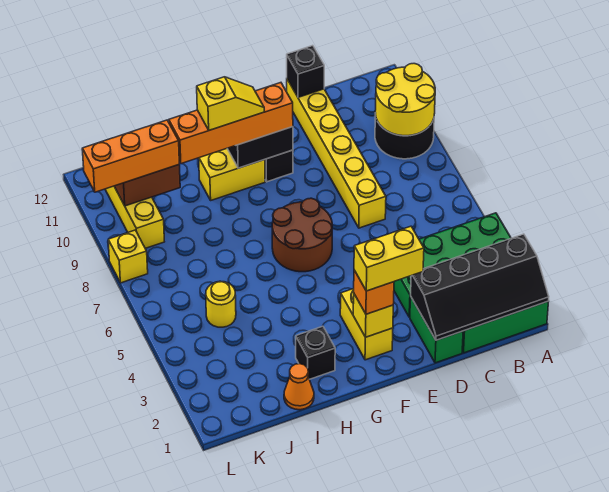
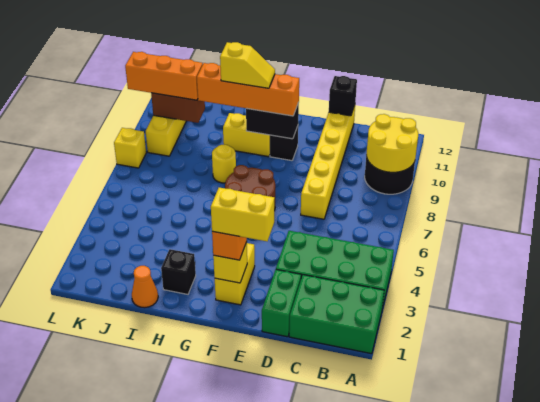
black 2x4 slope [411,234,549,340] -> none
yellow 1x1 round brick [206,281,236,327] -> yellow 1x1 round brick moved to [212,145,236,183]

